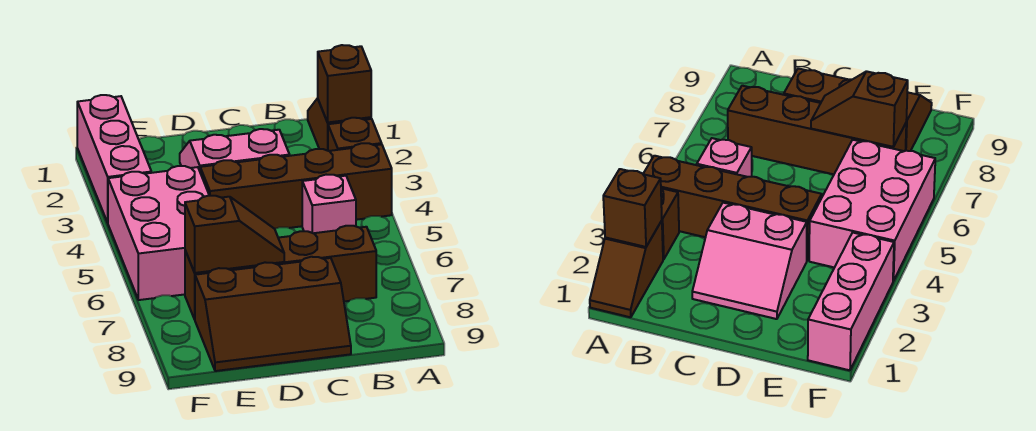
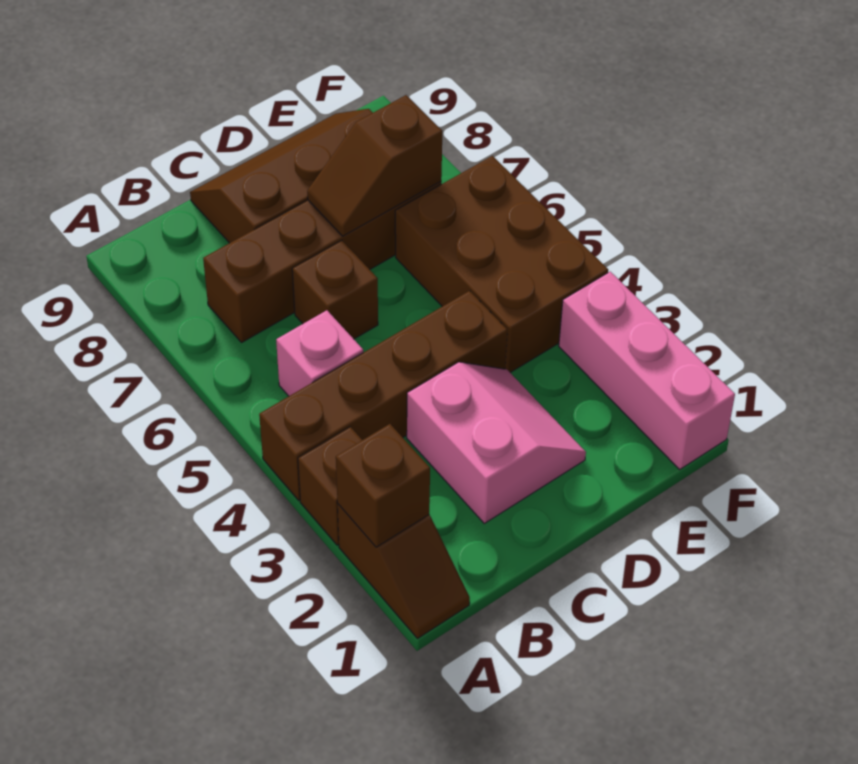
pink 2x2 slope [180,129,290,171] -> pink 2x2 slope turned to [407,362,586,523]
none -> brown 1x1 brick [292,240,378,339]
pink 2x3 brick [108,166,209,300] -> brown 2x3 brick [395,156,608,373]

